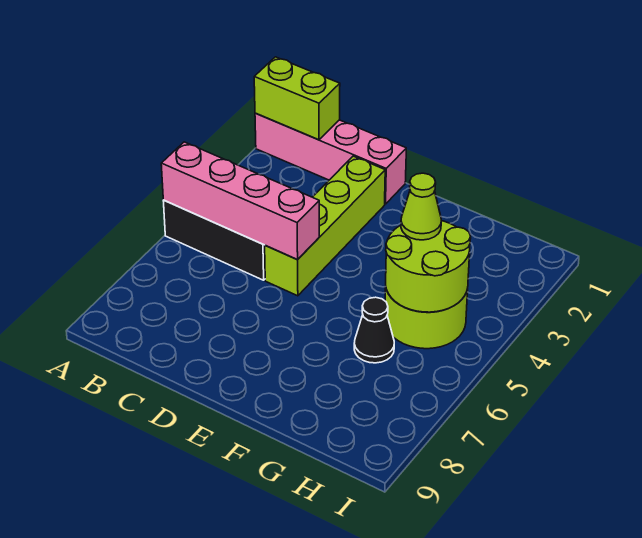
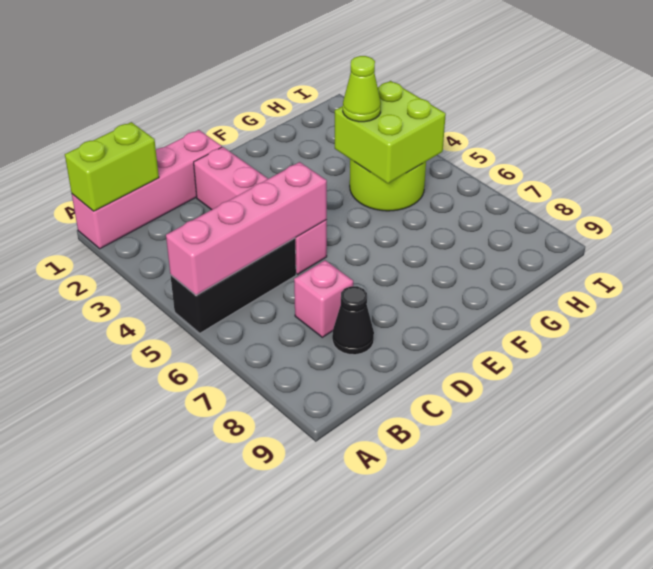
none -> pink 1x1 brick [294,260,353,337]
lime 1x4 brick [265,156,385,296] -> pink 1x4 brick [194,147,327,274]
lime 2x2 round brick [386,221,471,312] -> lime 2x2 brick [335,81,446,183]
black 1x1 cone [354,297,394,363] -> black 1x1 cone moved to [332,286,374,355]

